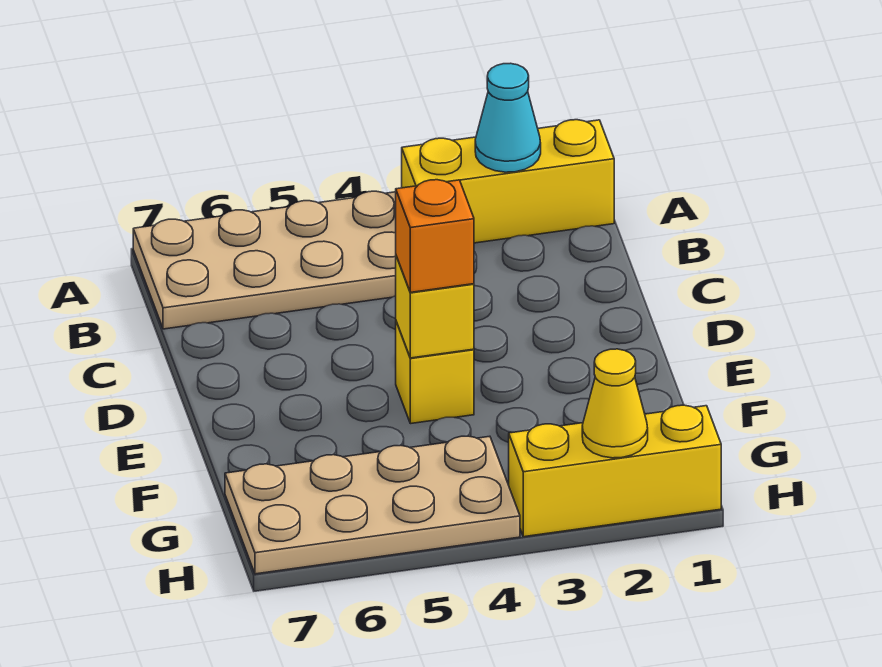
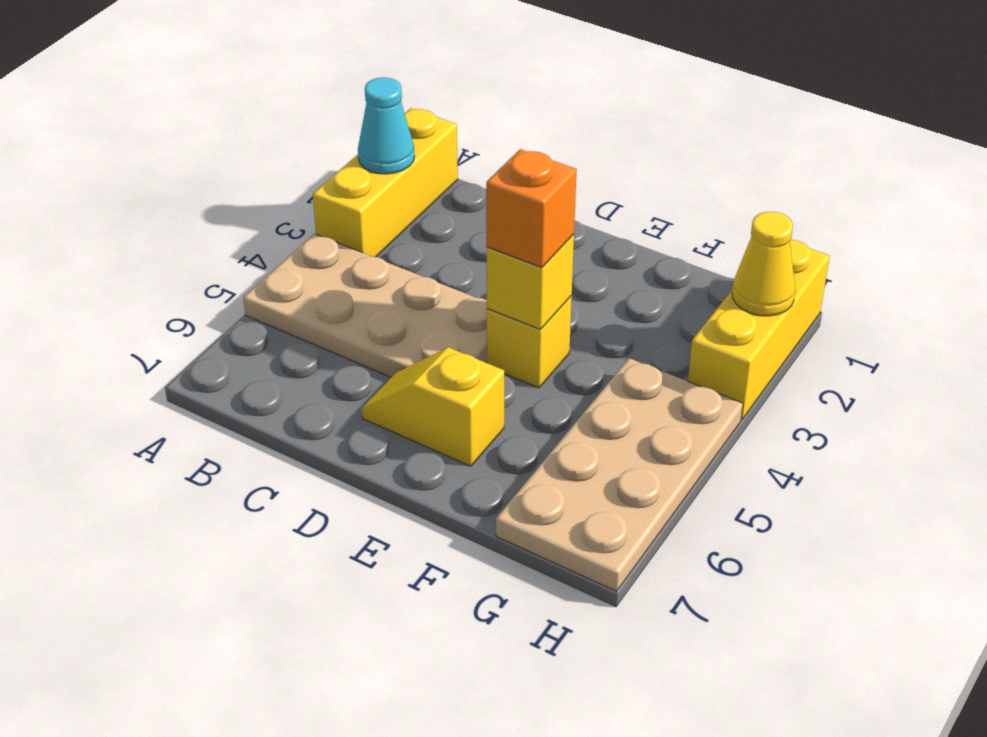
tan 2x4 plate [133,191,396,329] -> tan 2x4 plate turned to [243,234,487,377]
none -> yellow 1x2 slope [362,347,504,466]

